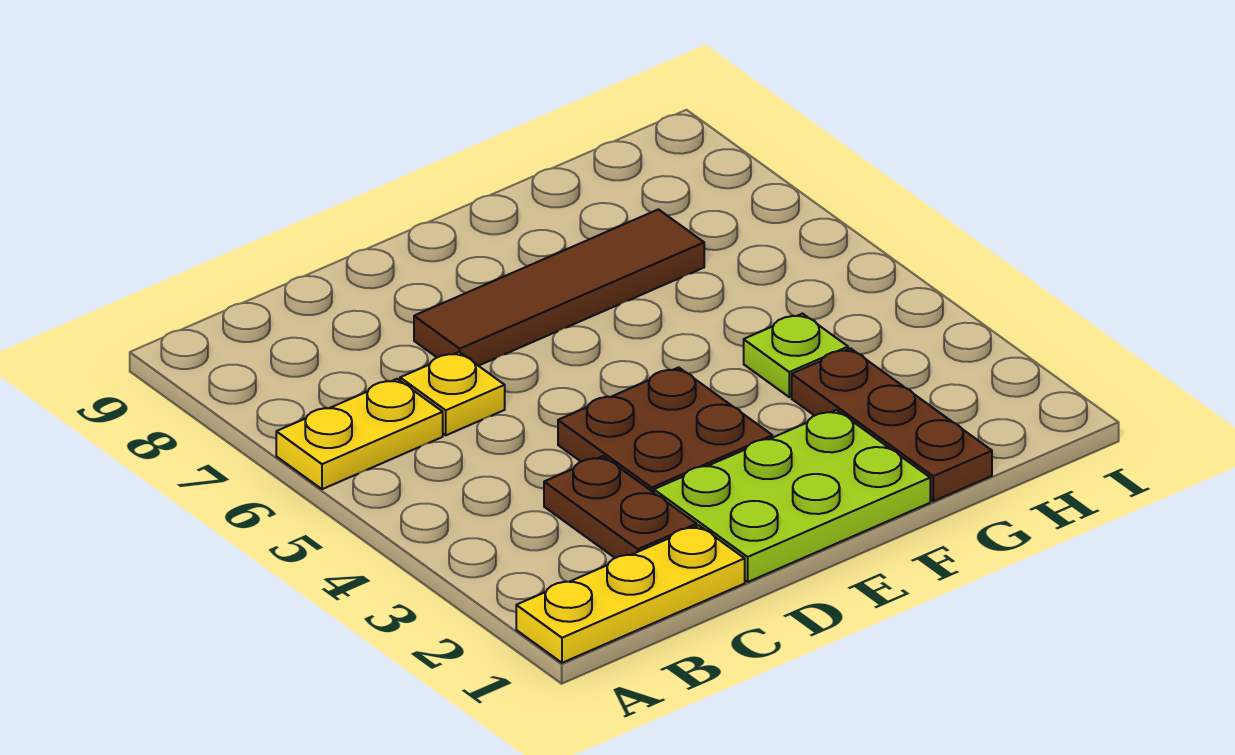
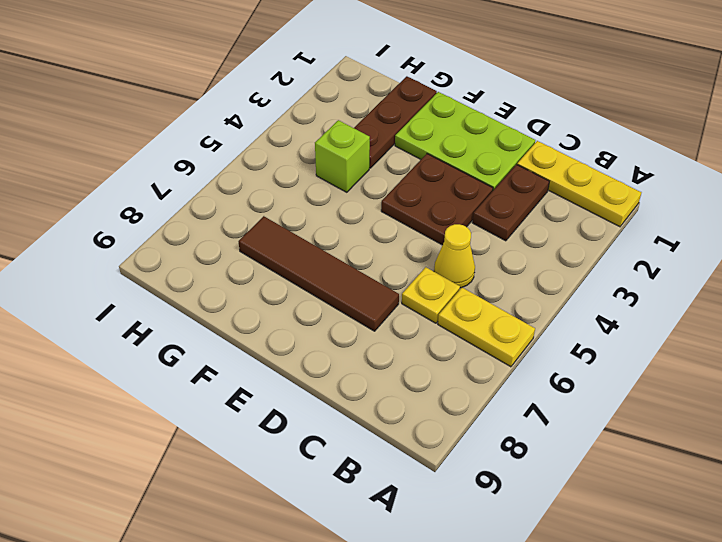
none -> yellow 1x1 cone [434,224,475,288]
lime 1x1 plate [744,314,848,397] -> lime 1x1 brick [315,120,370,192]

